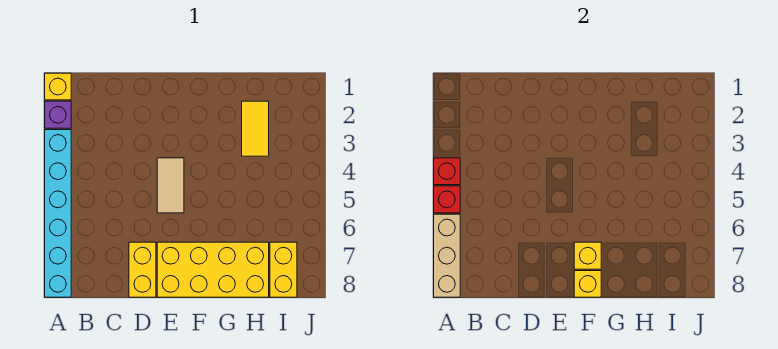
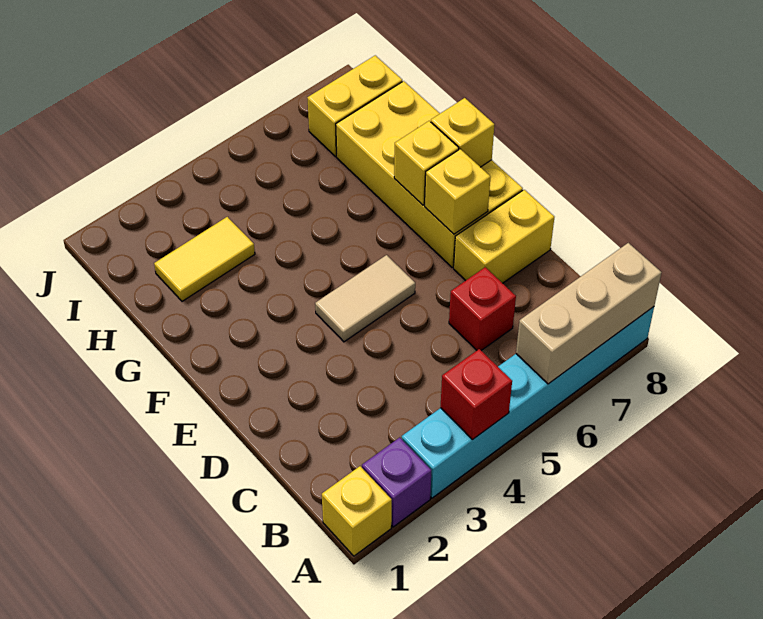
red 1x1 brick [434,186,460,213] -> red 1x1 brick moved to [449,267,516,351]
none -> yellow 1x1 brick [425,149,490,234]

